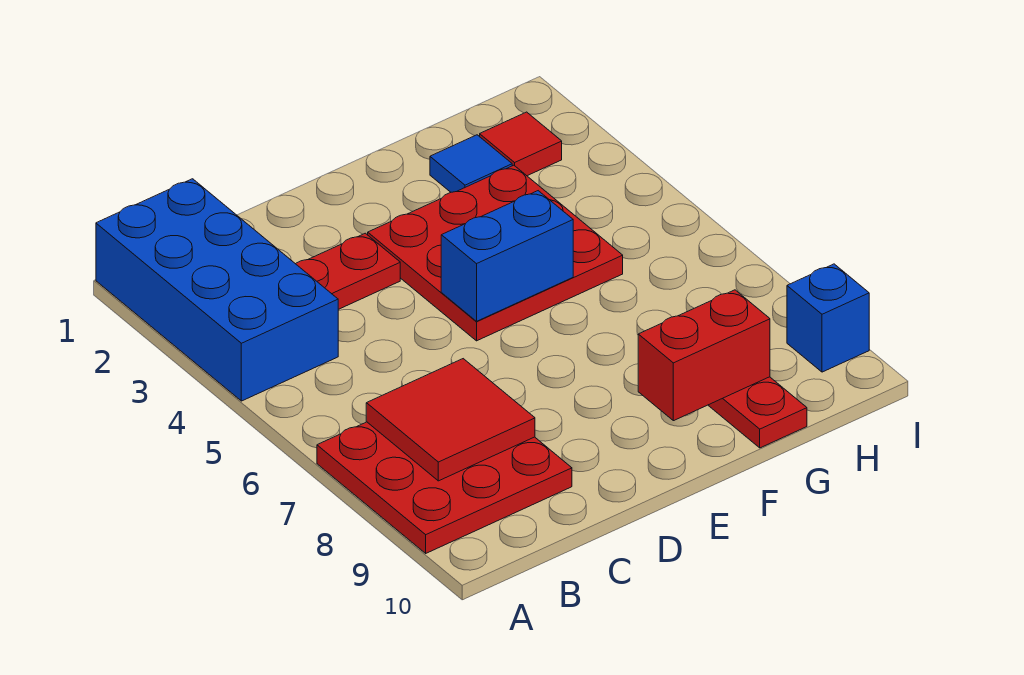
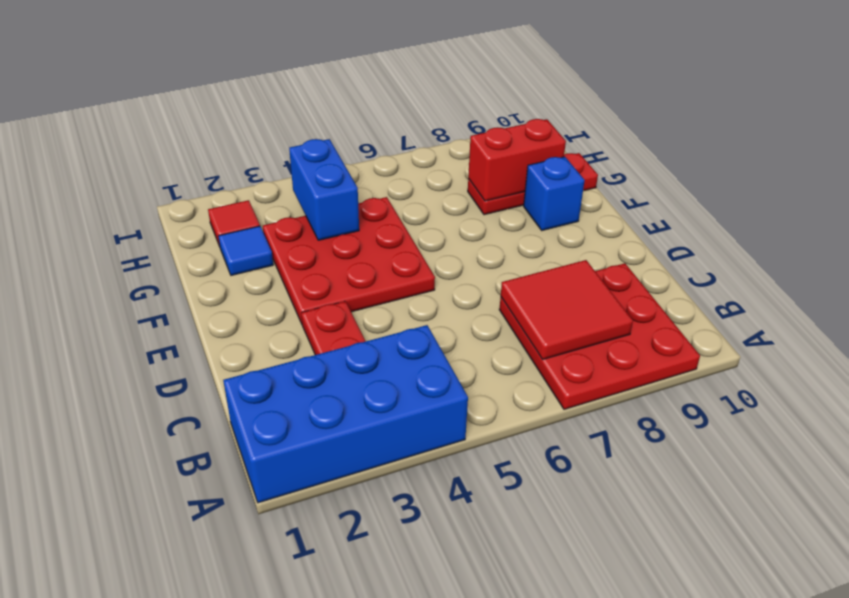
blue 1x2 brick [441,191,573,321] -> blue 1x2 brick moved to [289,139,359,240]
red 1x2 brick [638,290,770,421] -> red 1x2 brick turned to [468,119,566,201]
blue 1x1 brick [787,264,869,372] -> blue 1x1 brick moved to [524,157,585,230]

